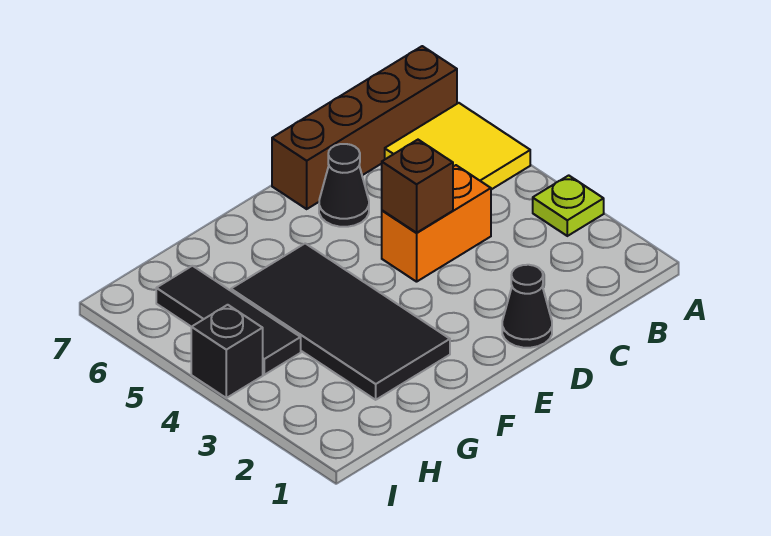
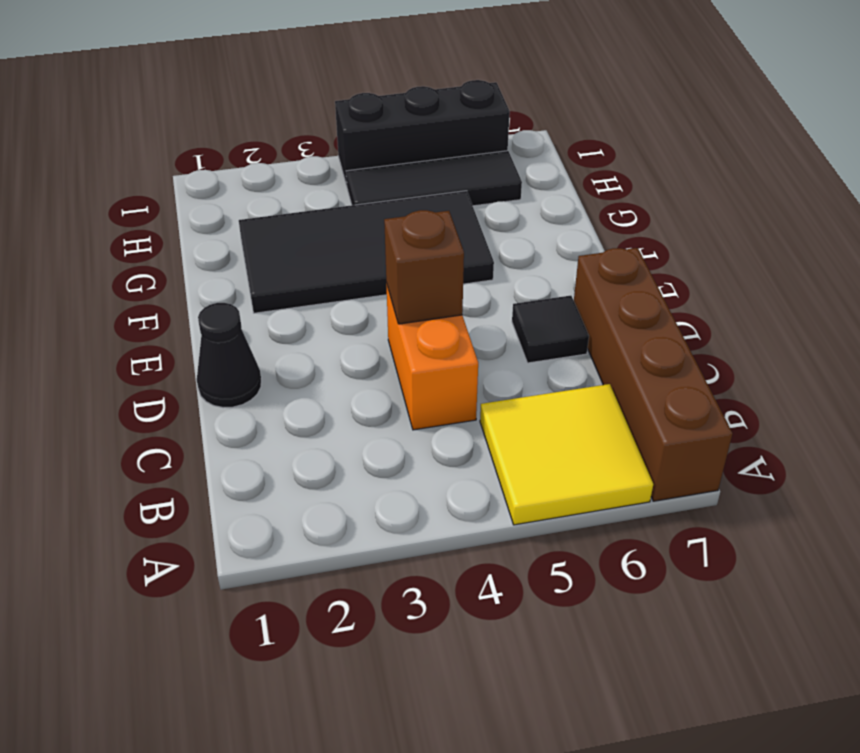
lime 1x1 plate [533,175,604,236] -> none
black 1x1 cone [319,144,369,227] -> black 1x1 tile [512,296,589,363]
black 1x1 brick [191,305,263,398] -> black 1x3 brick [335,80,510,186]

